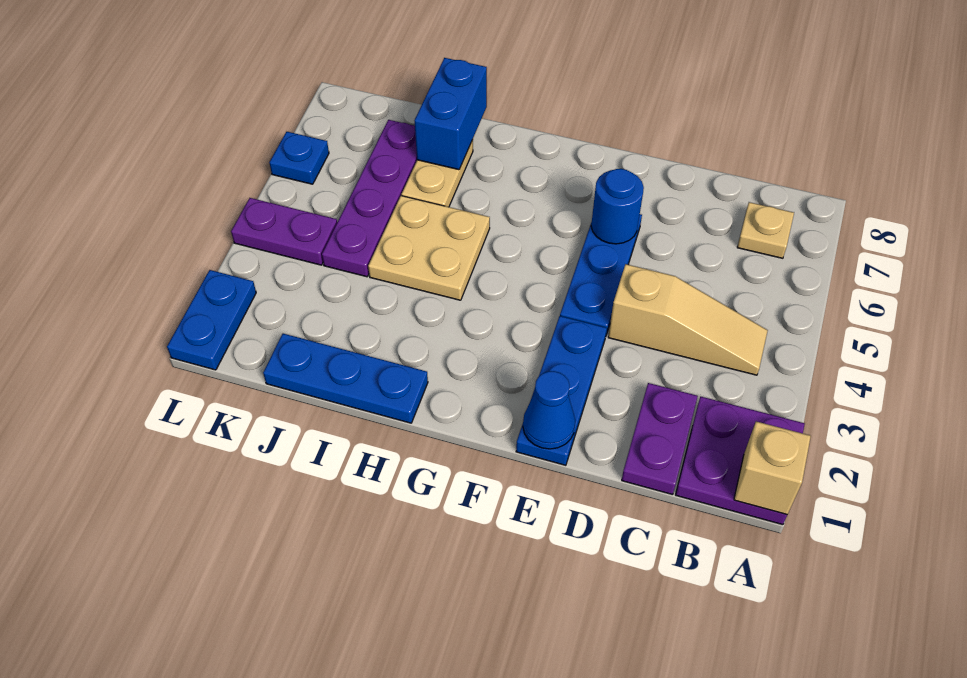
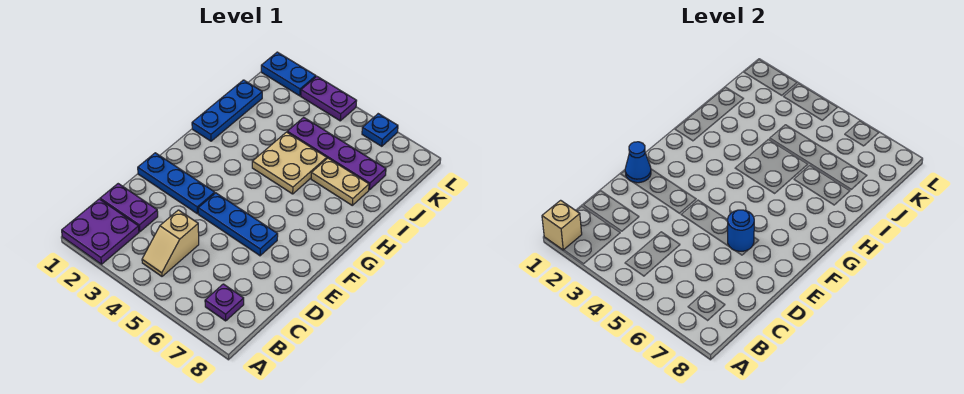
tan 1x3 slope [608,264,768,375] -> tan 1x2 slope [142,210,199,276]
tan 1x1 plate [737,202,794,258] -> purple 1x1 plate [205,284,244,321]
blue 1x2 brick [415,58,487,170] -> none
purple 1x2 plate [231,198,337,265] -> purple 1x2 plate turned to [301,77,356,121]

